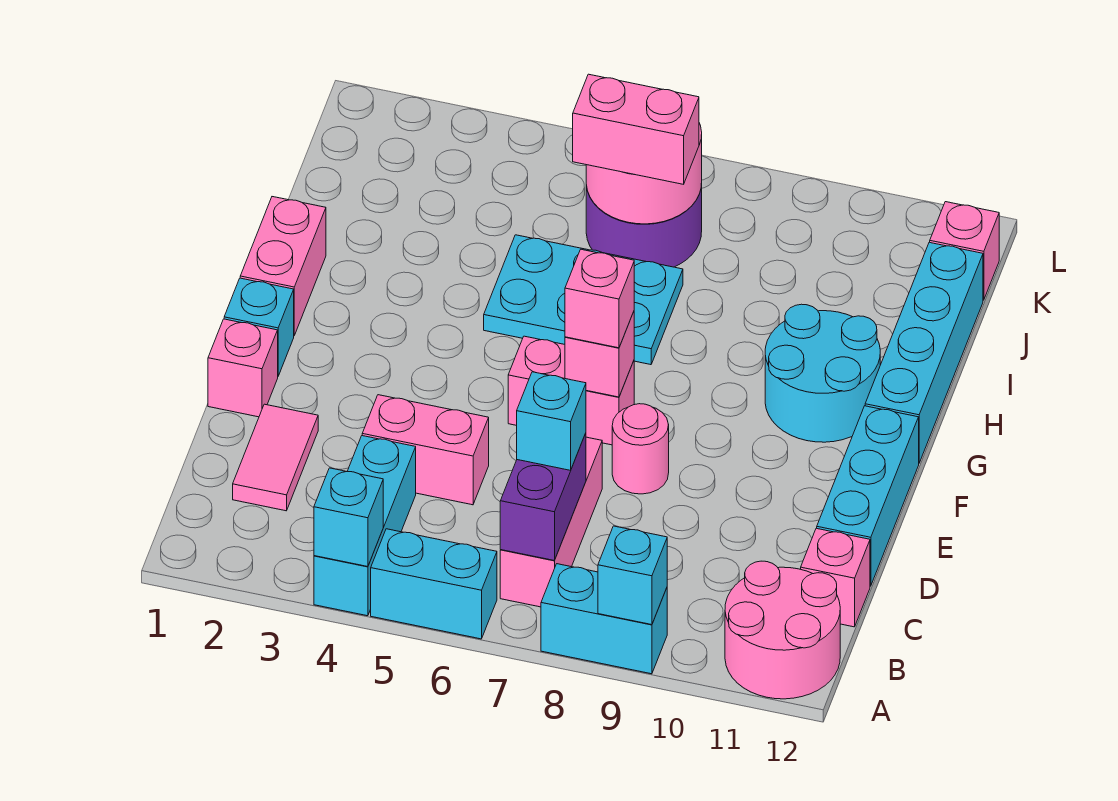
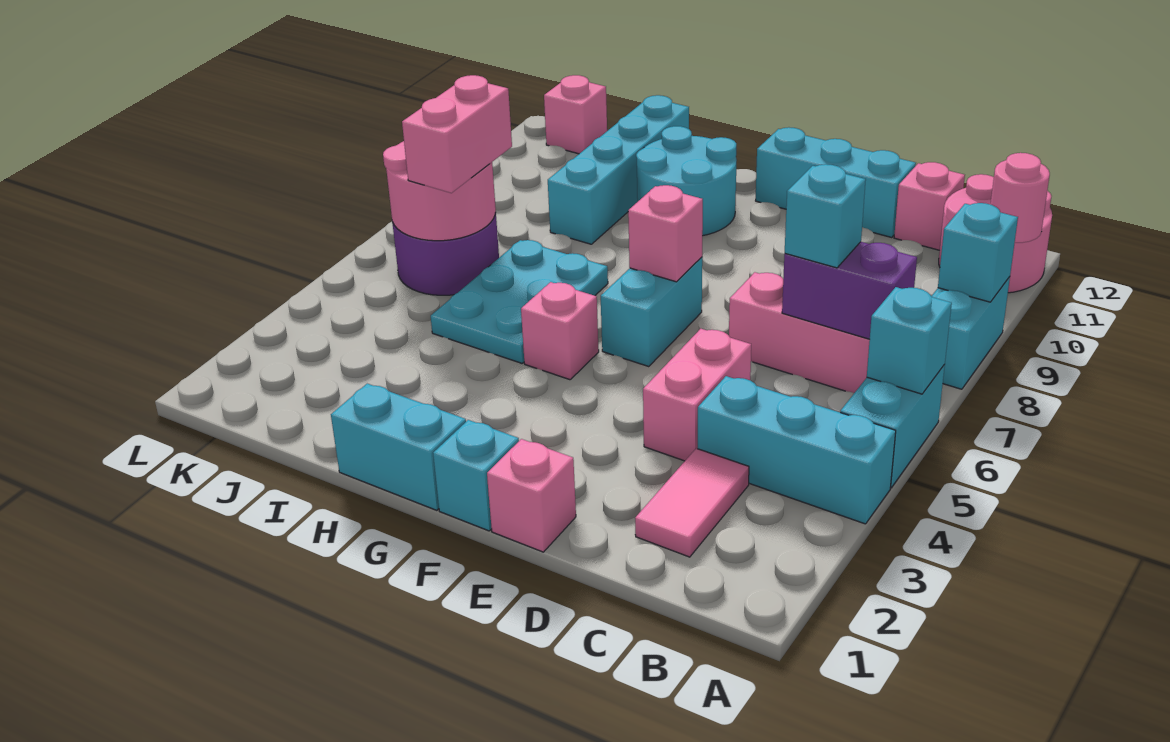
cyan 1x1 brick [314,468,383,567] -> cyan 1x1 brick moved to [867,287,952,394]
pink 1x2 tile [233,404,318,511] -> pink 1x2 tile turned to [635,448,749,557]
pink 1x1 round brick [612,404,669,494] -> pink 1x1 round brick moved to [991,153,1050,243]
pink 1x2 brick [508,336,634,445] -> cyan 1x2 brick [601,257,702,367]
pink 1x1 brick [565,249,634,348] -> pink 1x1 brick moved to [521,282,599,380]
pink 1x2 brick [240,197,326,335] -> cyan 1x2 brick [331,384,466,510]
cyan 1x4 brick [865,242,983,463] -> cyan 1x4 brick turned to [548,95,689,244]

